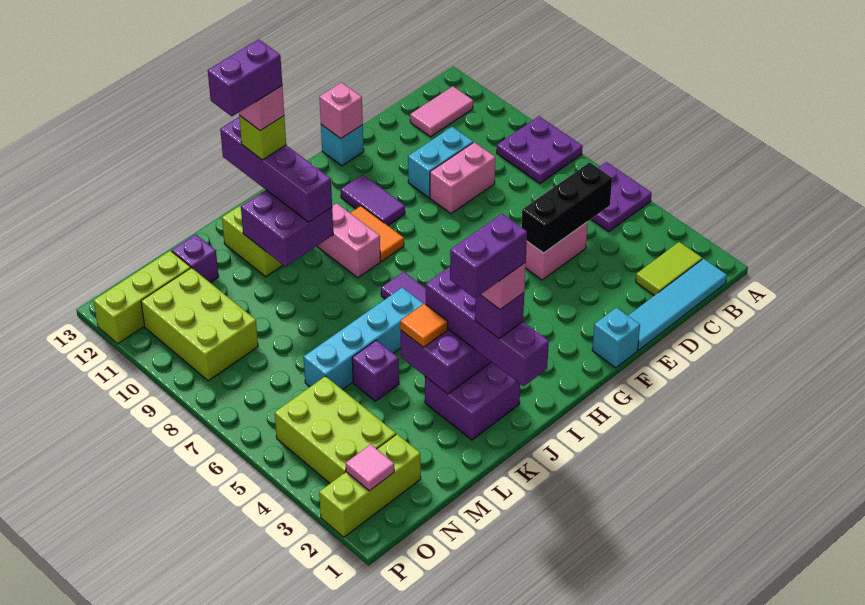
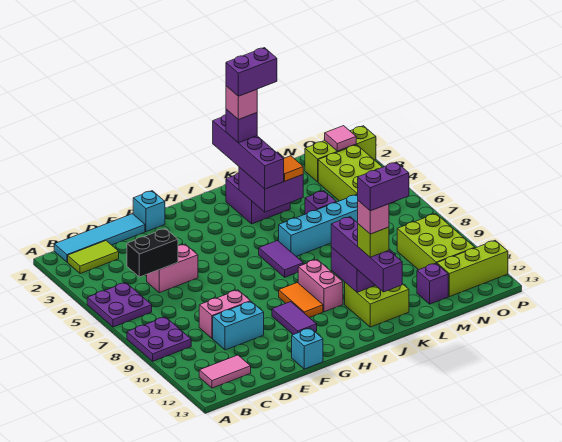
black 1x3 brick [522,162,612,253] -> black 1x2 brick [127,228,178,277]
pink 1x1 brick [319,83,363,139] -> none

